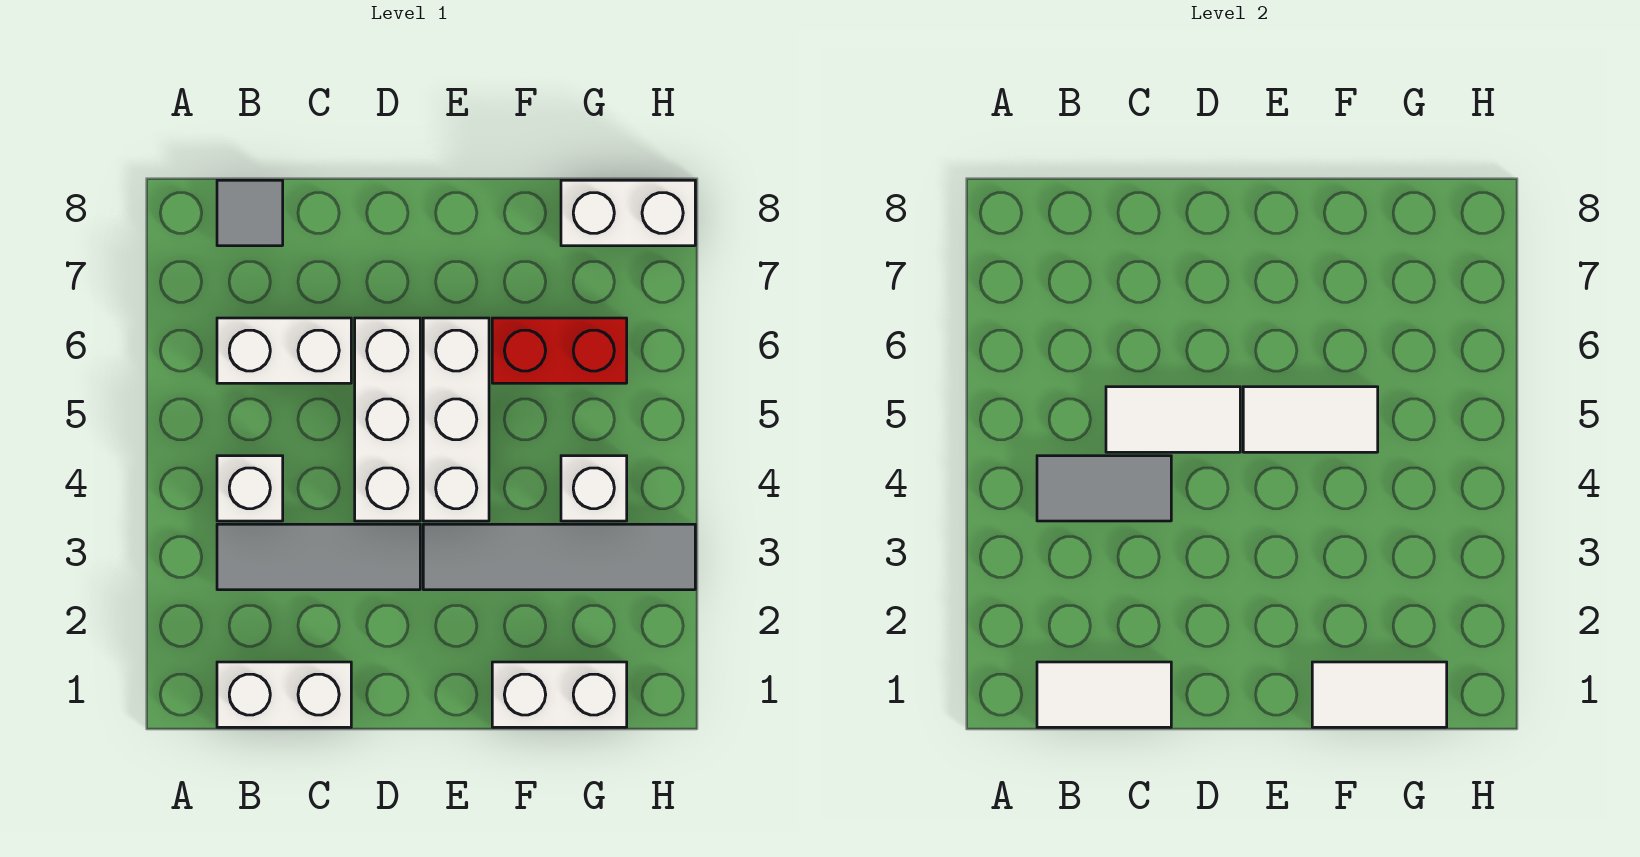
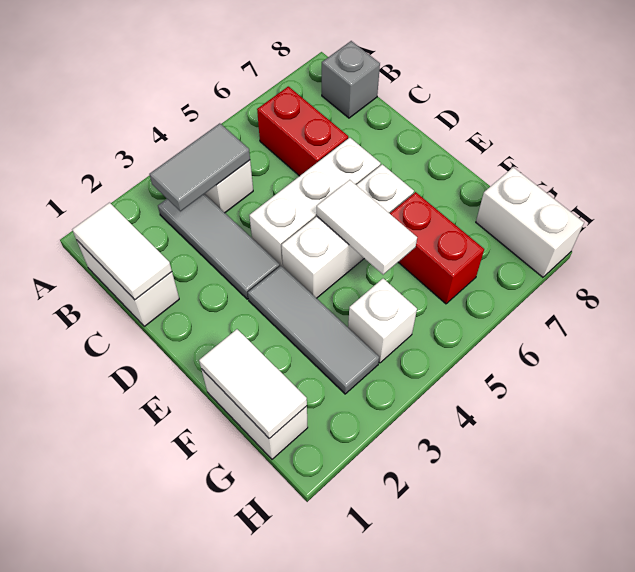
grey 1x2 tile [1037,456,1171,521] -> grey 1x2 tile turned to [149,123,250,211]
white 1x2 brick [217,318,351,383] -> red 1x2 brick [257,86,348,176]
grey 1x1 tile [217,180,283,246] -> grey 1x1 brick [322,41,380,118]
white 1x2 tile [1106,387,1240,452] -> none
grey 1x4 tile [423,524,695,590] -> grey 1x3 tile [248,266,379,394]

